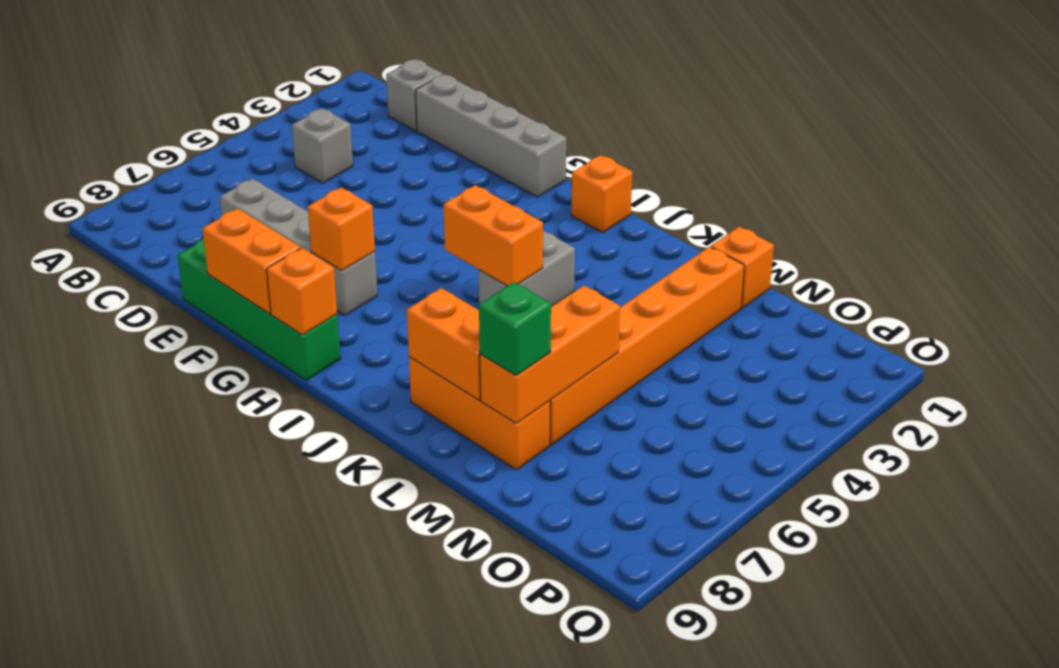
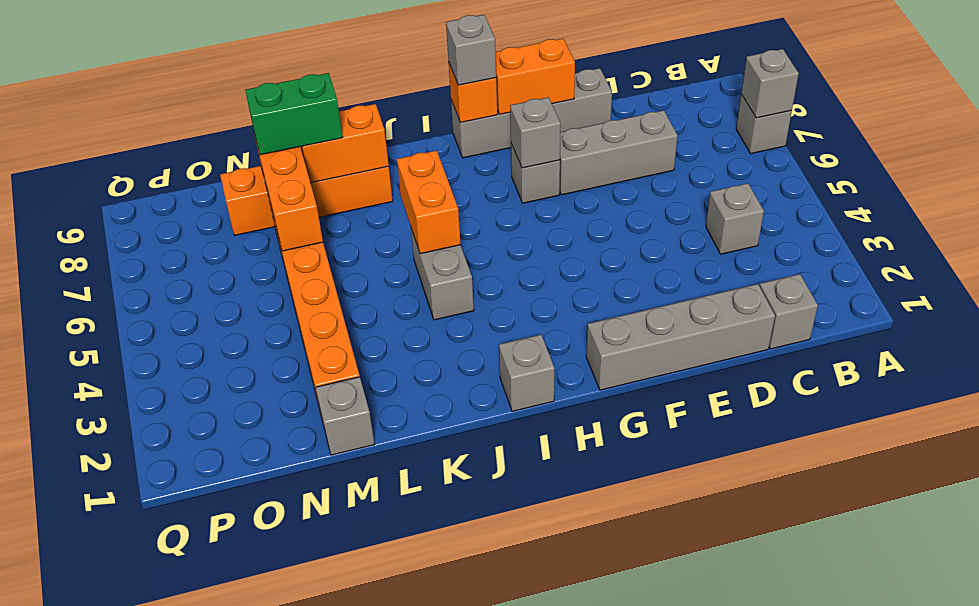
none -> grey 1x1 brick [736,94,792,154]
none -> grey 1x1 brick [741,49,799,118]
green 1x4 brick [177,239,341,380] -> grey 1x4 brick [451,68,612,158]
orange 1x1 brick [308,187,375,271] -> grey 1x1 brick [510,97,561,168]
none -> grey 1x1 brick [446,15,496,85]
orange 1x1 brick [571,155,632,232] -> grey 1x1 brick [499,335,555,411]
orange 1x2 brick [443,185,543,286] -> orange 1x2 brick turned to [397,150,461,254]
orange 1x3 brick [409,357,550,470] -> orange 1x4 brick [220,166,393,236]
orange 1x1 brick [711,227,774,308] -> grey 1x1 brick [316,377,375,455]
green 1x1 brick [479,282,551,375] -> green 1x2 brick [245,73,343,155]

